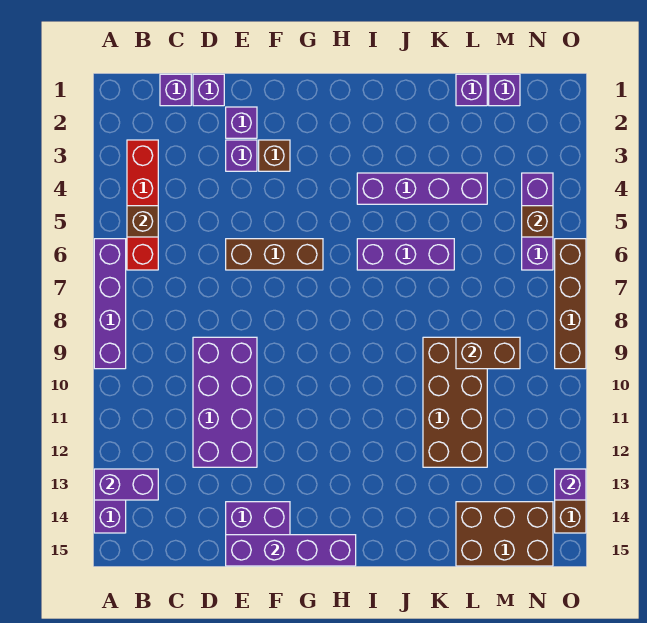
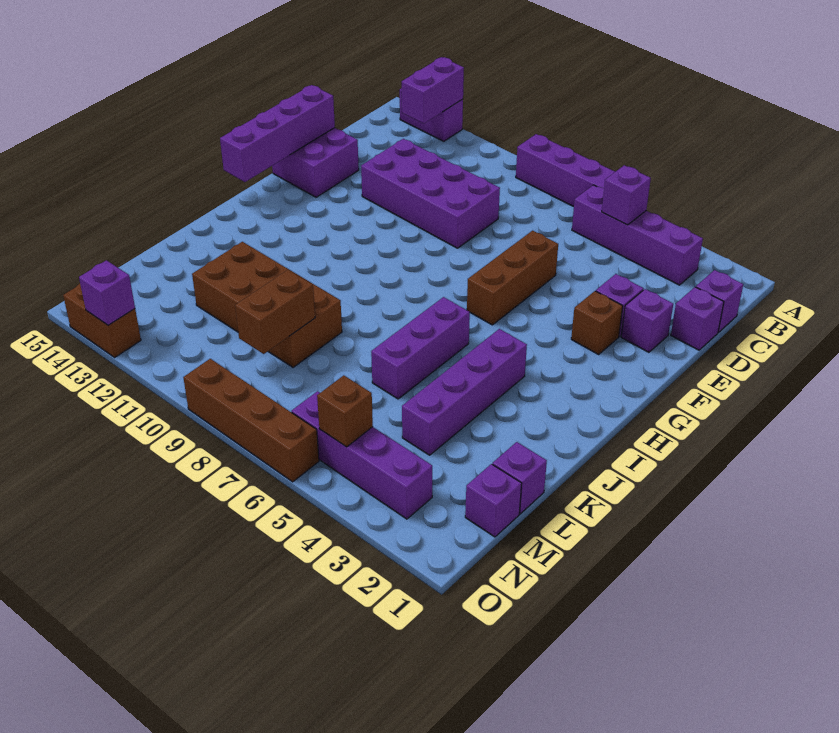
red 1x4 brick [127,140,158,270] -> purple 1x4 brick [572,185,703,285]
brown 1x1 brick [127,206,158,237] -> purple 1x1 brick [602,165,651,225]
brown 2x3 brick [456,502,553,566] -> none
purple 1x3 brick [522,173,553,270] -> purple 1x4 brick [291,391,432,519]

